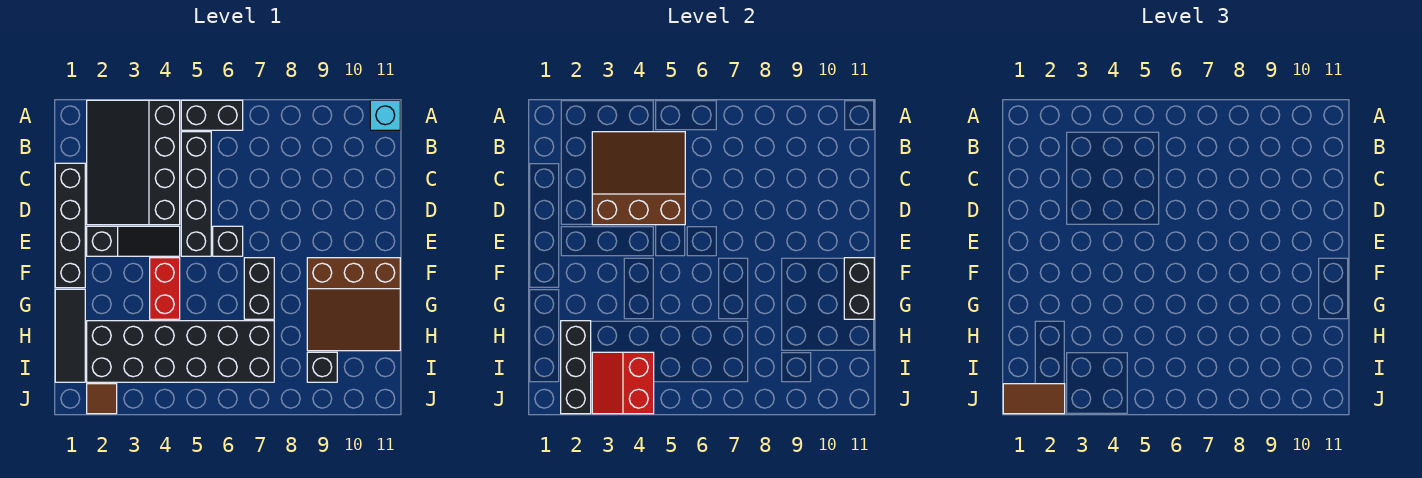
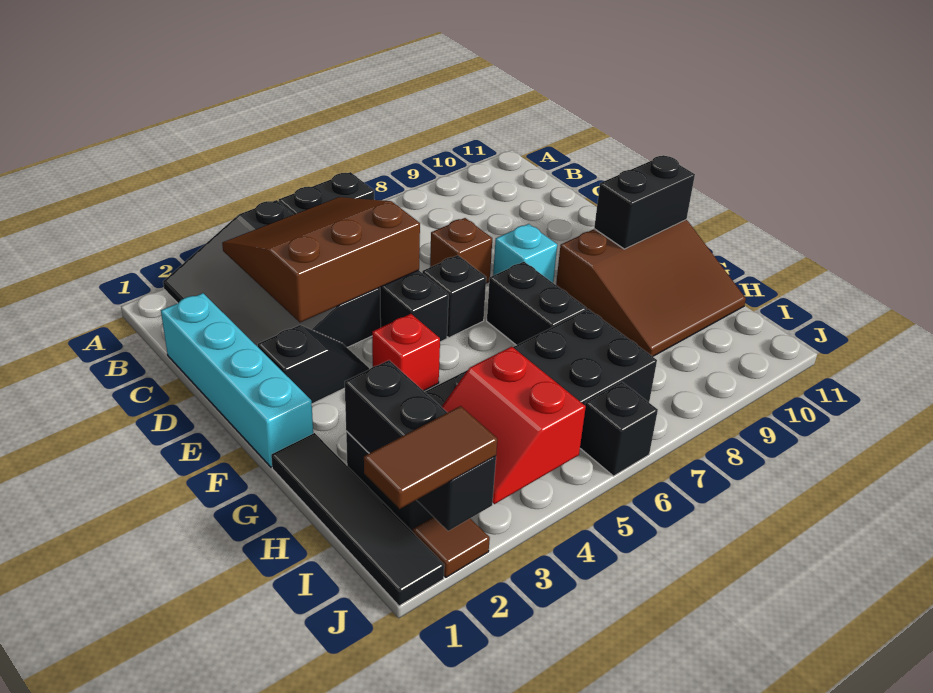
cyan 1x1 brick [370,100,400,130] -> cyan 1x1 brick moved to [493,224,557,283]
black 1x4 brick [55,163,85,288] -> cyan 1x4 brick [161,293,313,467]
none -> brown 1x1 brick [430,218,492,283]
black 1x3 slope [87,226,180,256] -> black 1x2 slope [258,325,369,404]
red 1x2 brick [150,258,180,319] -> red 1x1 brick [372,314,440,391]
black 1x2 brick [844,258,874,319] -> black 1x2 brick turned to [594,155,695,249]
black 1x3 tile [55,289,85,382] -> black 1x4 tile [271,433,444,606]
black 1x1 brick [307,352,337,382] -> black 1x1 brick moved to [580,382,658,476]

